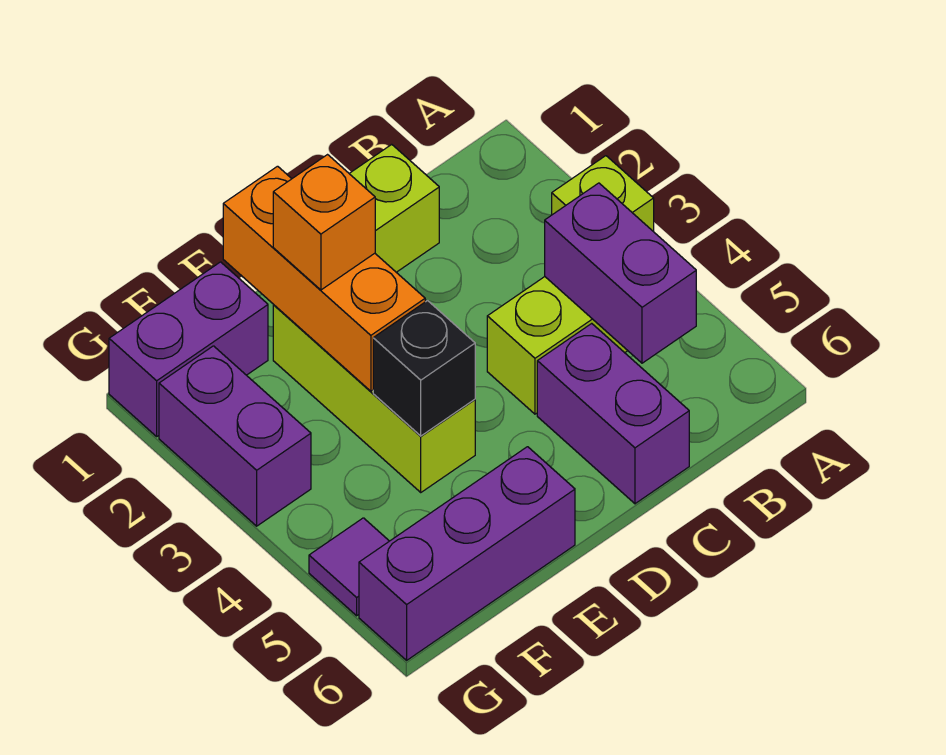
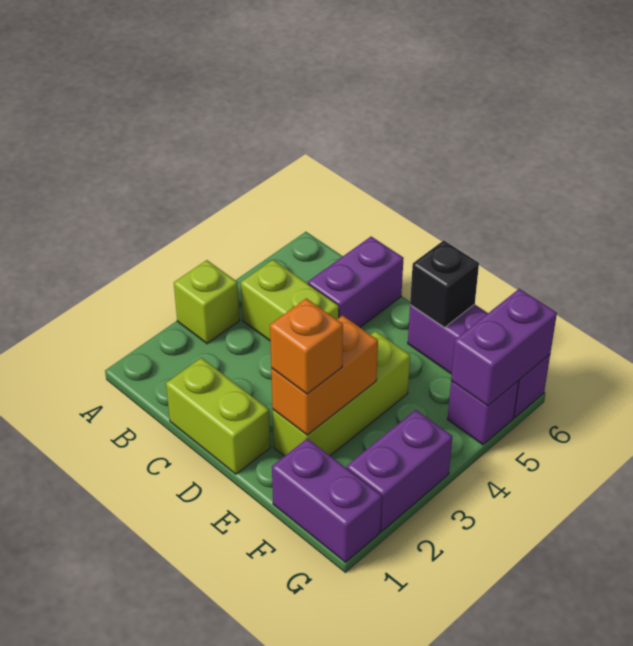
purple 1x2 brick [545,183,696,363] -> purple 1x2 brick moved to [451,289,557,406]
orange 1x3 brick [223,166,425,391] -> orange 1x2 brick [271,316,378,435]
black 1x1 brick [373,300,475,436] -> black 1x1 brick moved to [410,240,479,327]
purple 1x1 tile [309,518,389,616] -> purple 1x1 brick [447,381,519,445]

